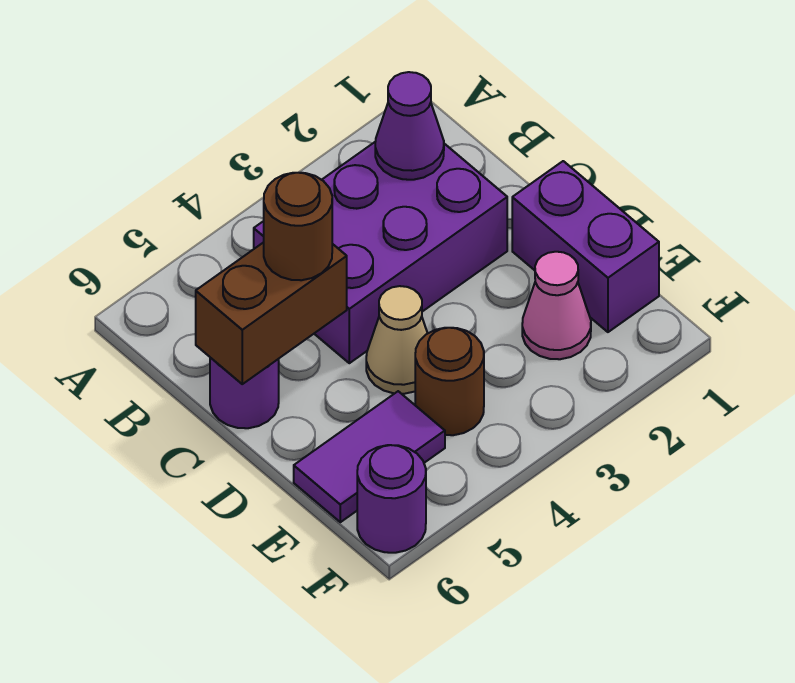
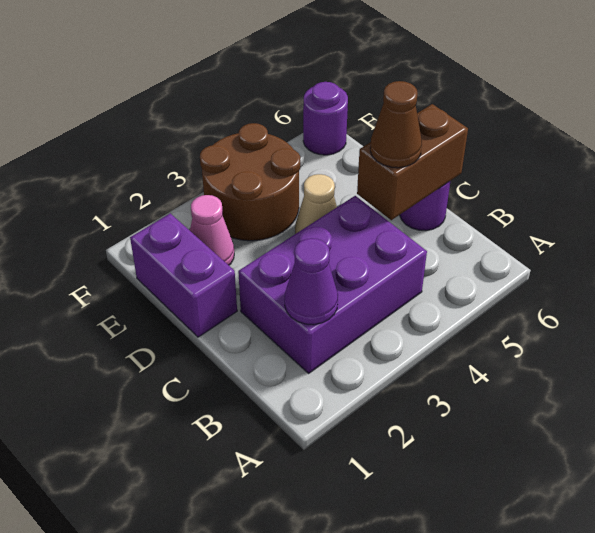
brown 1x1 round brick [264,173,332,280] -> brown 1x1 cone [370,81,422,168]
brown 1x1 round brick [415,328,484,435] -> brown 2x2 round brick [200,123,300,241]
purple 1x2 tile [294,391,445,522] -> none

